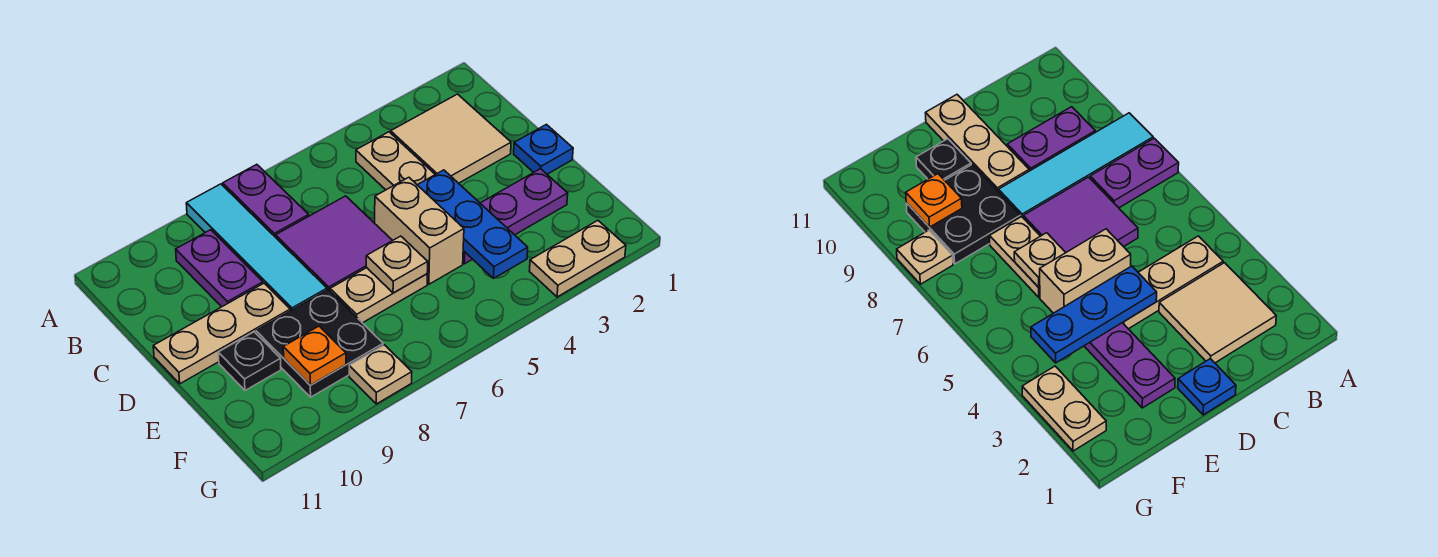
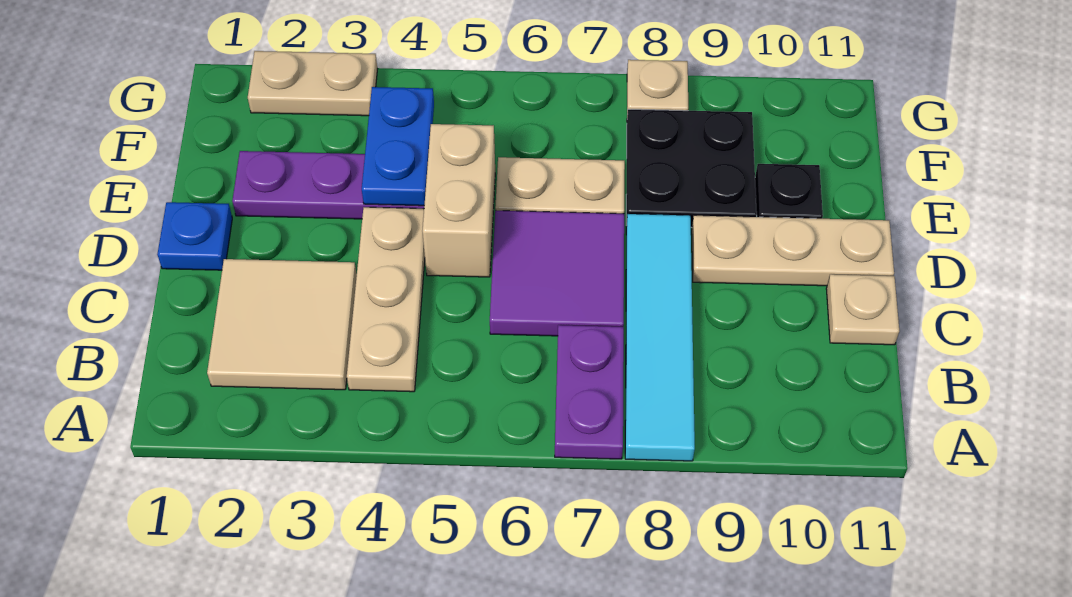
purple 1x2 plate [176,230,263,307] -> none
blue 1x3 plate [418,170,528,278] -> blue 1x2 plate [362,87,434,206]
tan 1x1 plate [366,236,428,293] -> tan 1x1 plate moved to [826,274,899,345]
orange 1x1 plate [283,326,346,385] -> none

